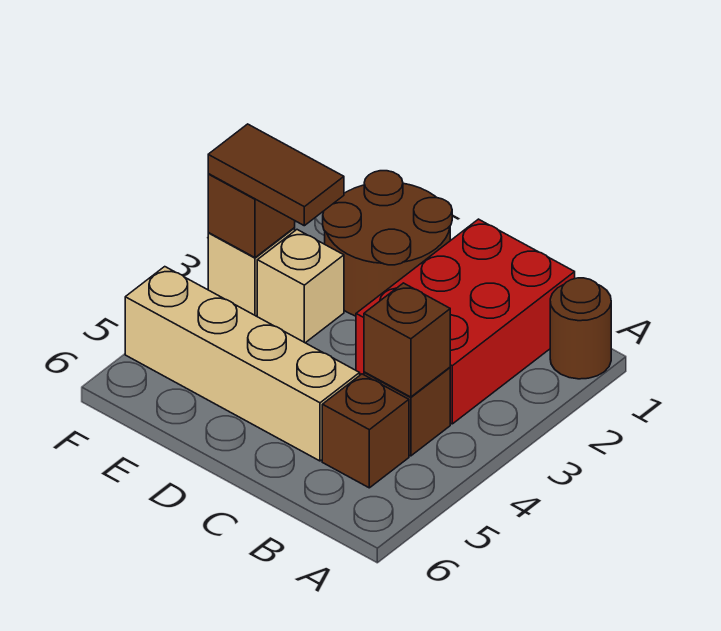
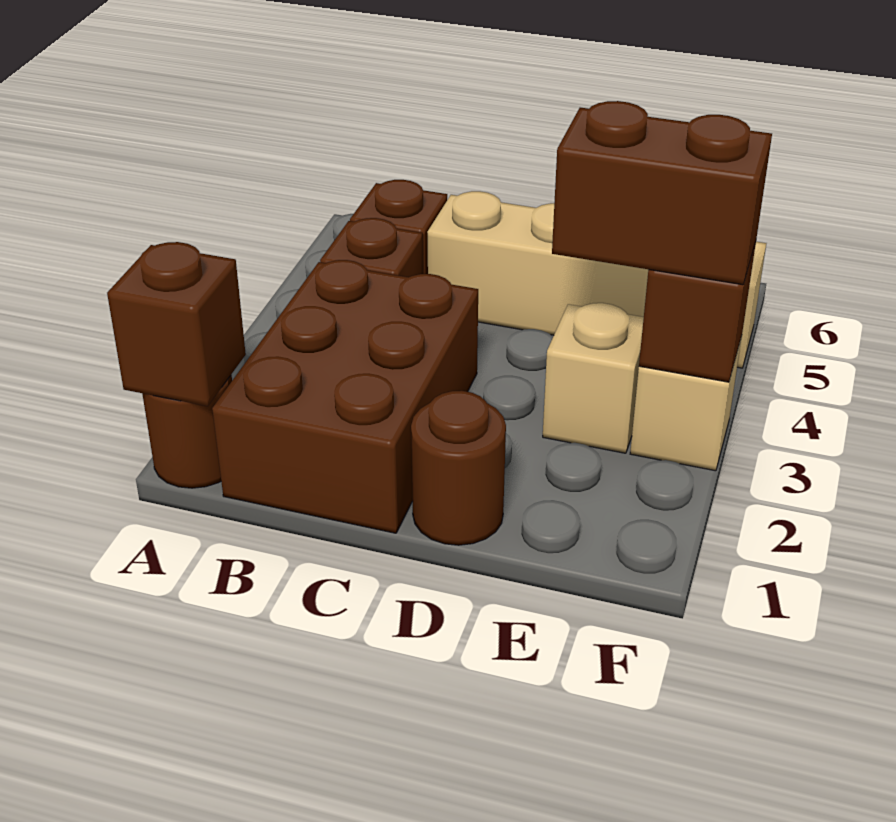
red 2x3 brick [356,219,575,424] -> brown 2x3 brick [212,260,478,533]
brown 1x1 brick [364,283,450,397] -> brown 1x1 brick moved to [107,242,246,406]
brown 2x2 round brick [323,171,452,316] -> brown 1x1 round brick [411,391,506,545]
brown 1x2 tile [208,124,344,226] -> brown 1x2 brick [552,101,772,285]

